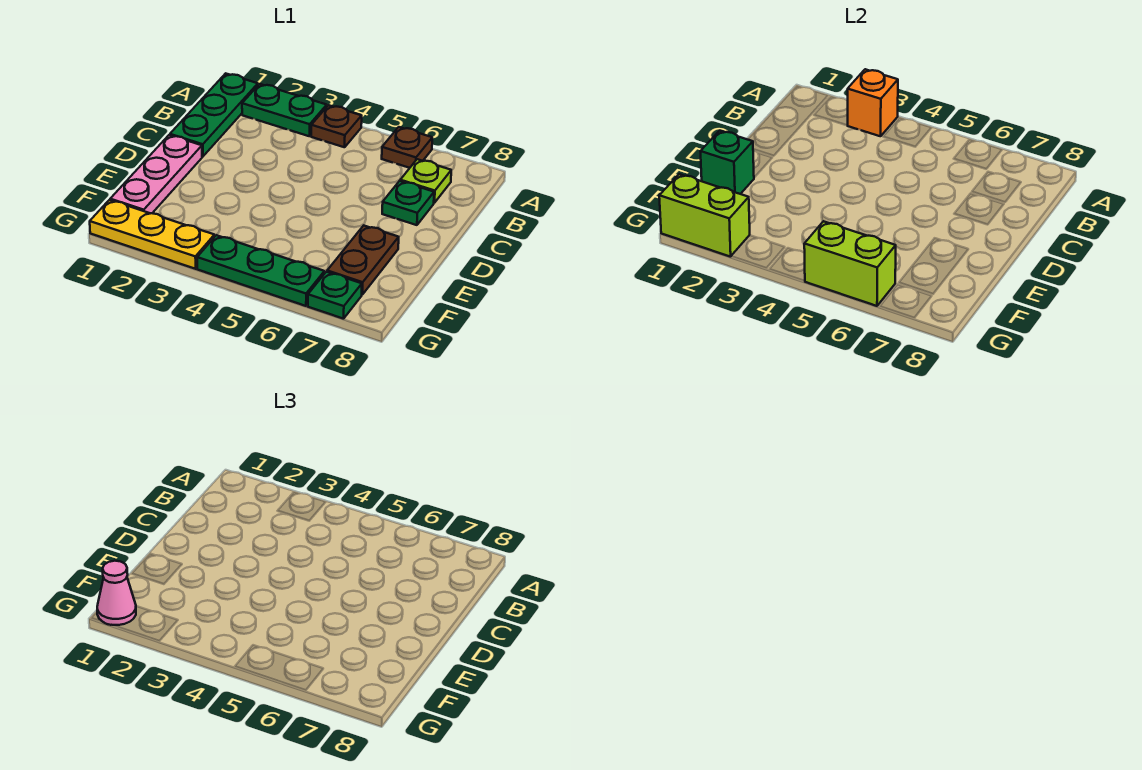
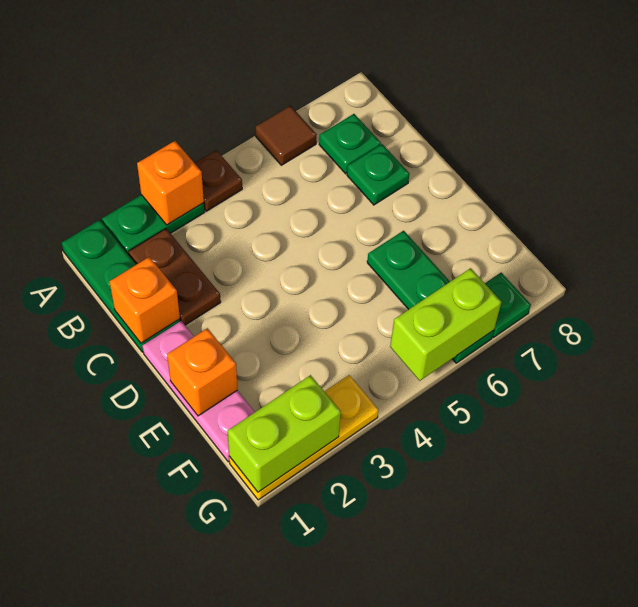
brown 1x1 plate [382,127,432,168] -> brown 1x1 tile [256,106,317,165]
lime 1x1 plate [400,159,451,203] -> green 1x1 plate [319,114,381,174]
none -> orange 1x1 brick [109,257,180,343]
green 1x1 brick [701,131,754,194] -> orange 1x1 brick [167,328,237,416]
brown 1x2 plate [327,226,399,295] -> brown 1x2 plate moved to [128,229,221,325]
pink 1x1 cone [97,561,136,625] -> none
green 1x3 plate [197,235,324,306] -> green 1x3 plate turned to [367,231,494,363]

